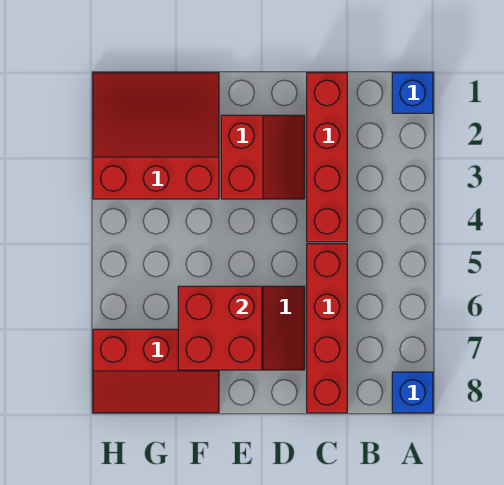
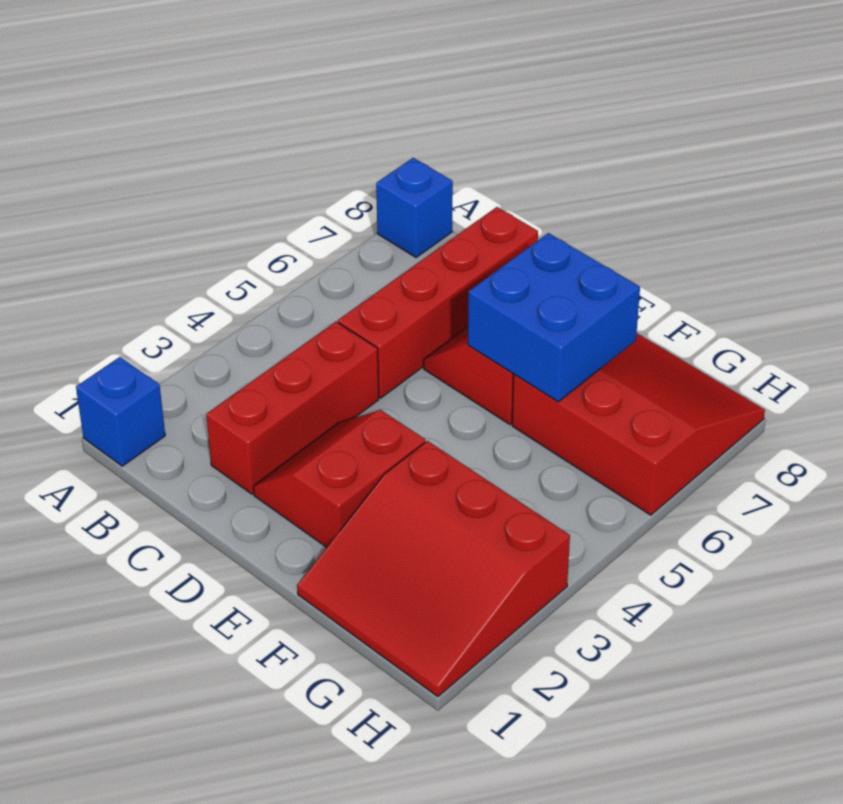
red 1x4 brick [307,73,347,242] -> red 1x3 brick [206,322,379,494]
red 2x2 brick [178,286,262,370] -> blue 2x2 brick [468,233,640,402]
red 2x3 slope [93,329,219,413] -> red 3x3 slope [512,333,765,515]

